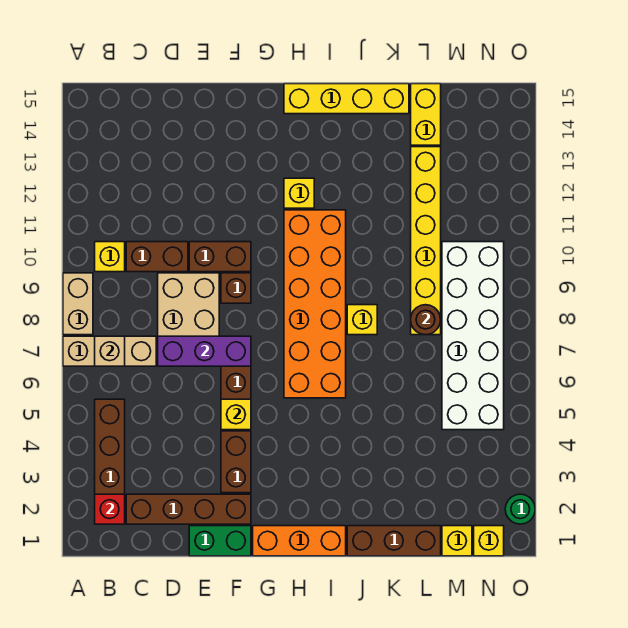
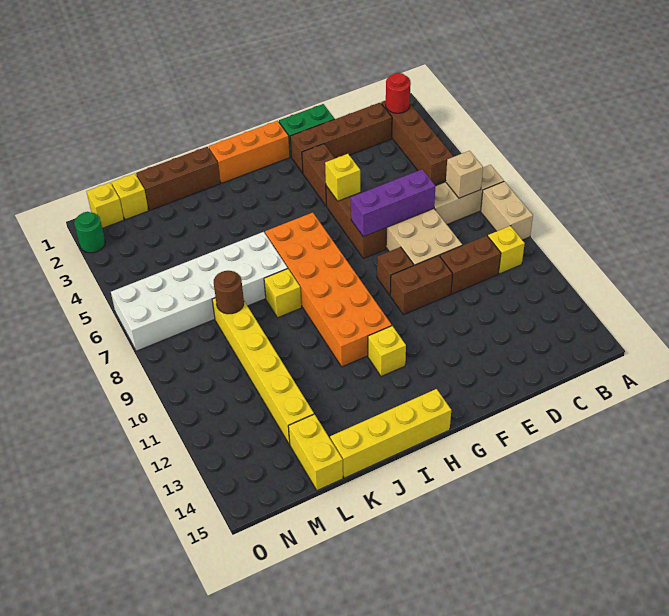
red 1x1 brick [95,494,125,524] -> red 1x1 round brick [386,73,411,113]
white 2x6 brick [442,242,504,430] -> white 2x6 brick turned to [111,232,288,351]

